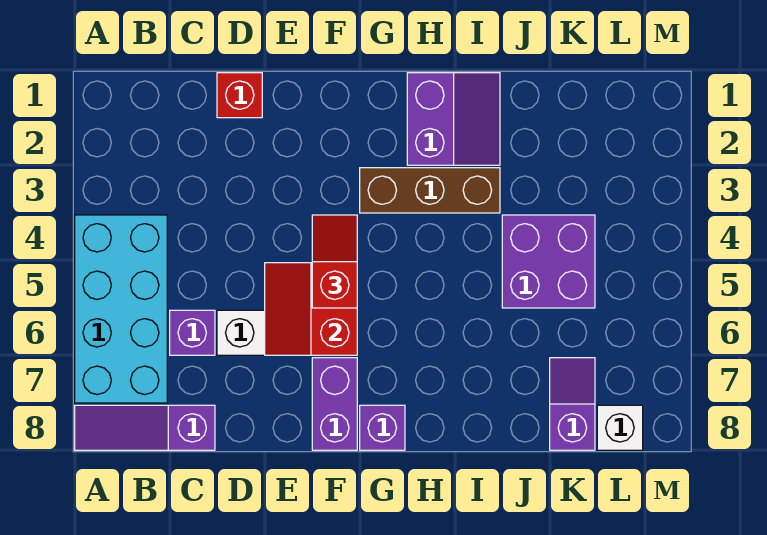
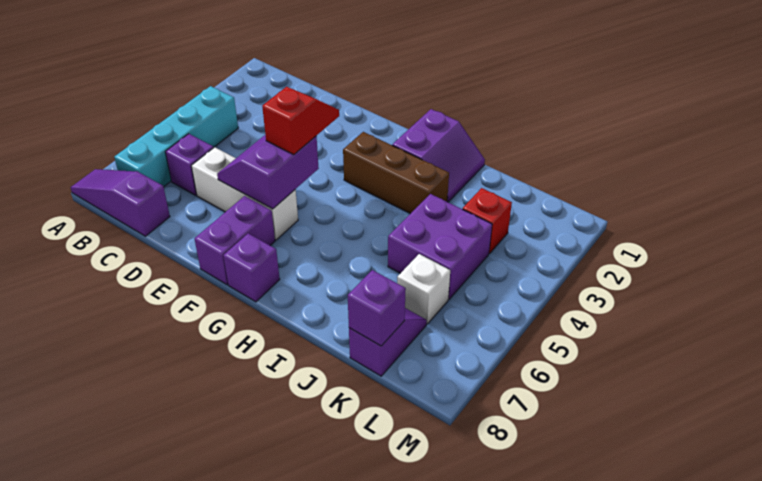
cyan 2x4 brick [75,215,167,403] -> cyan 1x4 brick [114,86,238,187]
red 1x1 brick [217,73,262,118] -> red 1x1 brick moved to [463,188,512,253]
red 2x2 slope [265,263,357,355] -> purple 2x2 slope [217,135,319,209]
none -> purple 1x1 brick [348,270,406,346]
white 1x1 brick [597,405,643,450] -> white 1x1 brick moved to [397,254,450,324]

